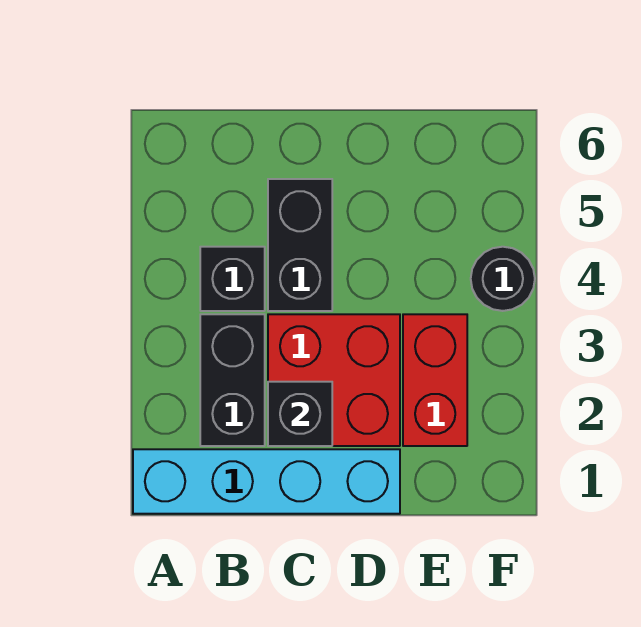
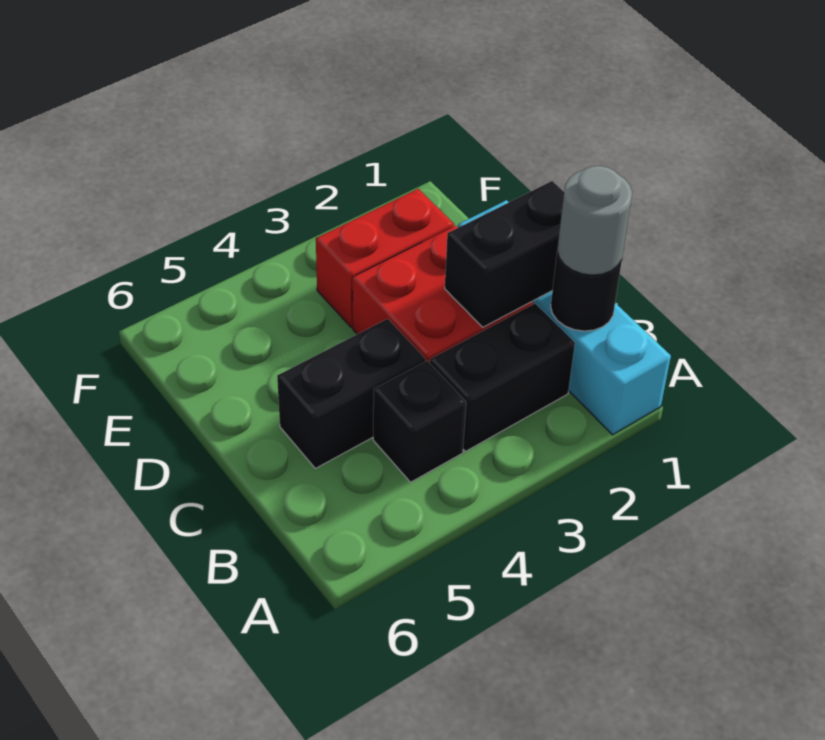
none -> grey 1x1 round brick [557,166,632,275]
black 1x1 brick [268,382,332,446] -> black 1x2 brick [445,181,564,327]
black 1x1 round brick [471,247,535,311] -> black 1x1 round brick moved to [551,252,622,331]

